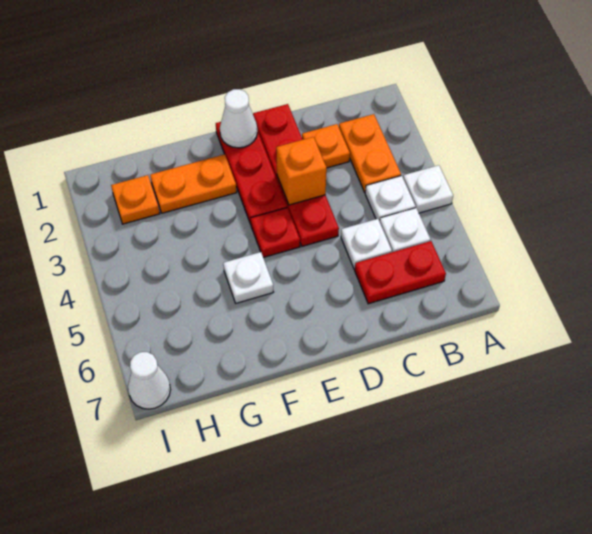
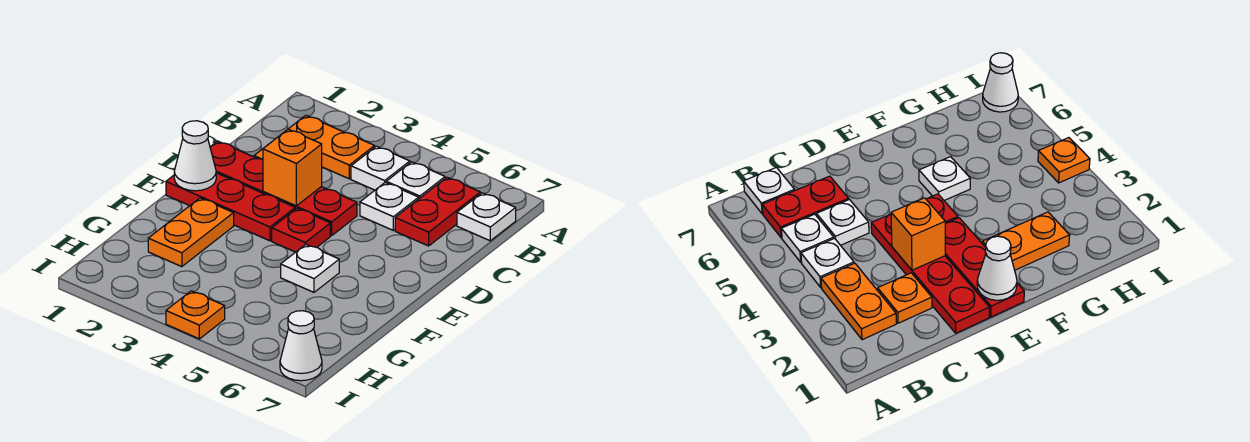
white 1x1 plate [403,165,453,213] -> white 1x1 plate moved to [457,193,516,241]
orange 1x1 plate [111,175,160,224] -> orange 1x1 plate moved to [166,291,225,339]

